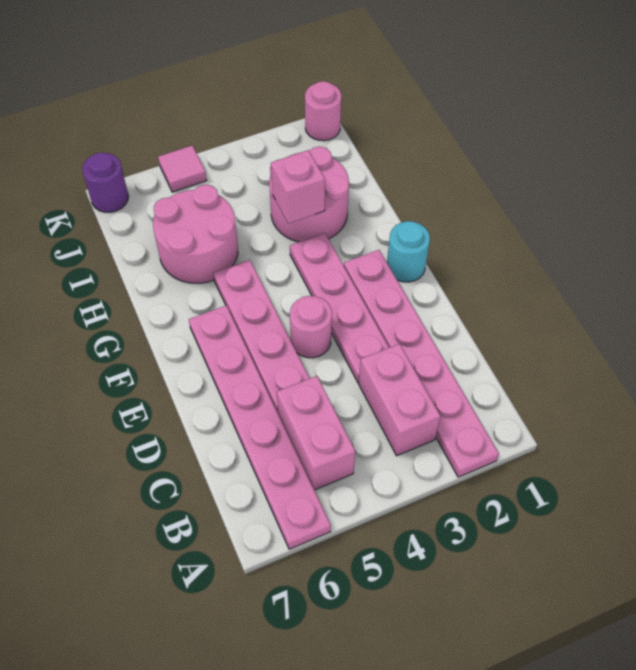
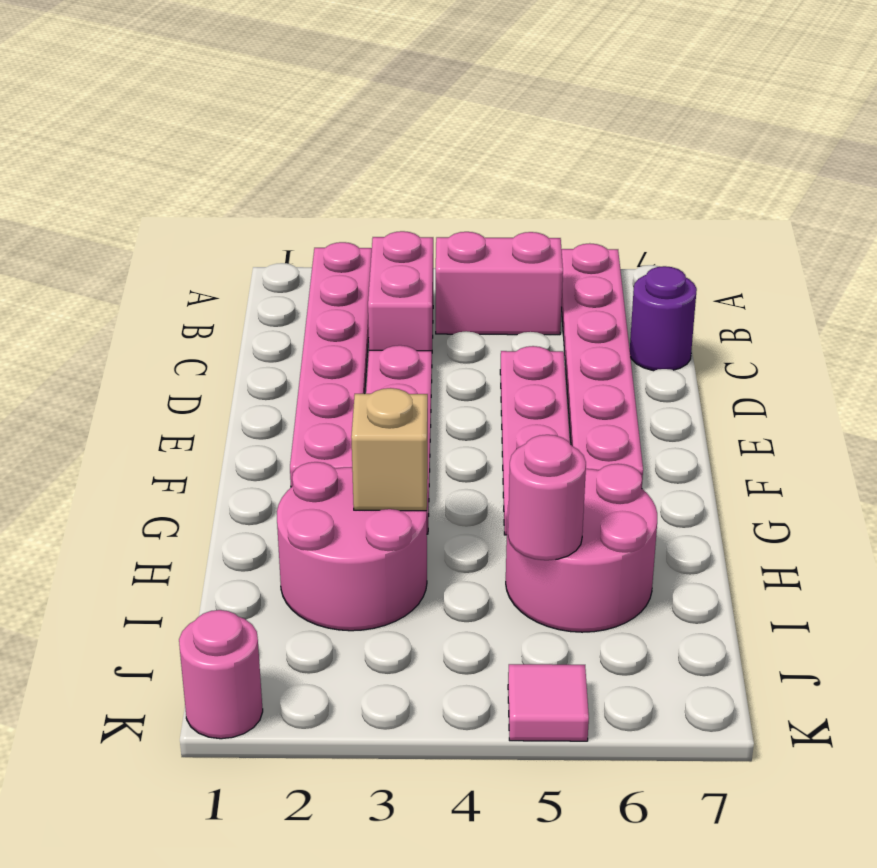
pink 1x2 brick [277,376,355,490] -> pink 1x2 brick turned to [436,232,563,335]
pink 1x1 round brick [290,296,332,358] -> pink 1x1 round brick moved to [508,435,586,560]
cyan 1x1 round brick [387,221,430,282] -> none
pink 1x1 brick [271,150,325,224] -> tan 1x1 brick [351,388,428,511]
purple 1x1 round brick [82,152,129,212] -> purple 1x1 round brick moved to [630,266,697,371]

